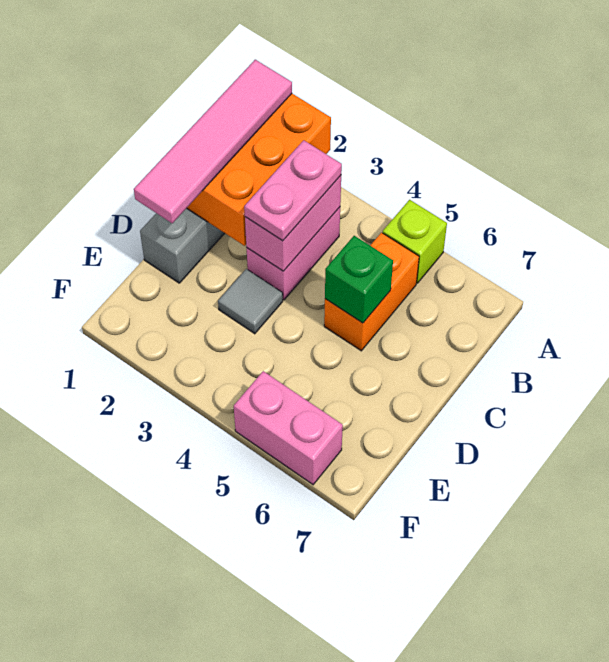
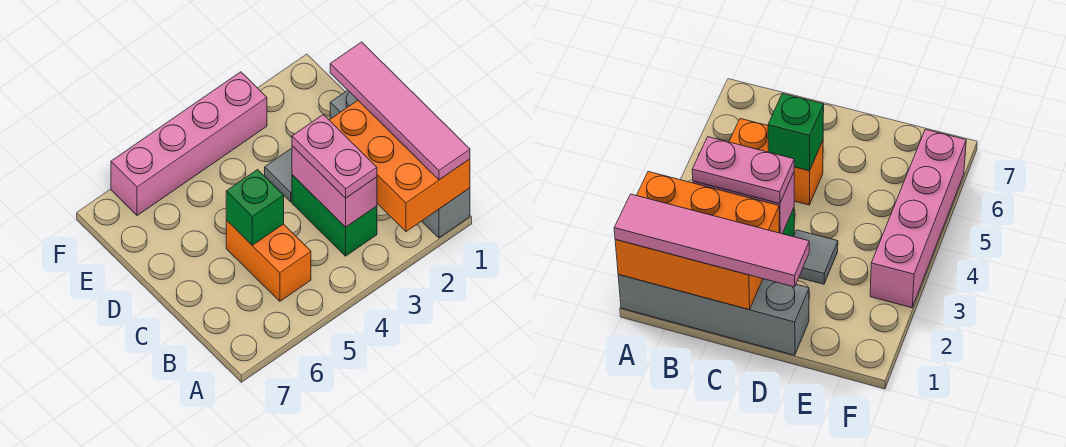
lime 1x1 brick [383,200,447,283] -> none
pink 1x2 brick [247,207,340,300] -> green 1x2 brick [292,175,377,256]
pink 1x2 brick [234,371,343,485] -> pink 1x4 brick [111,72,267,216]

